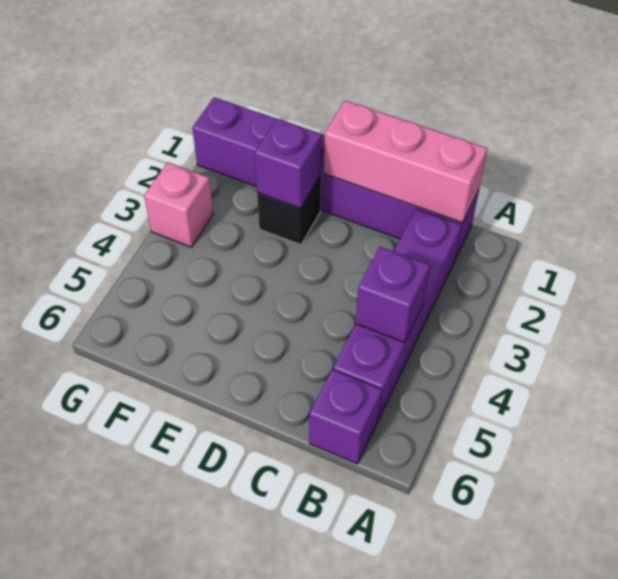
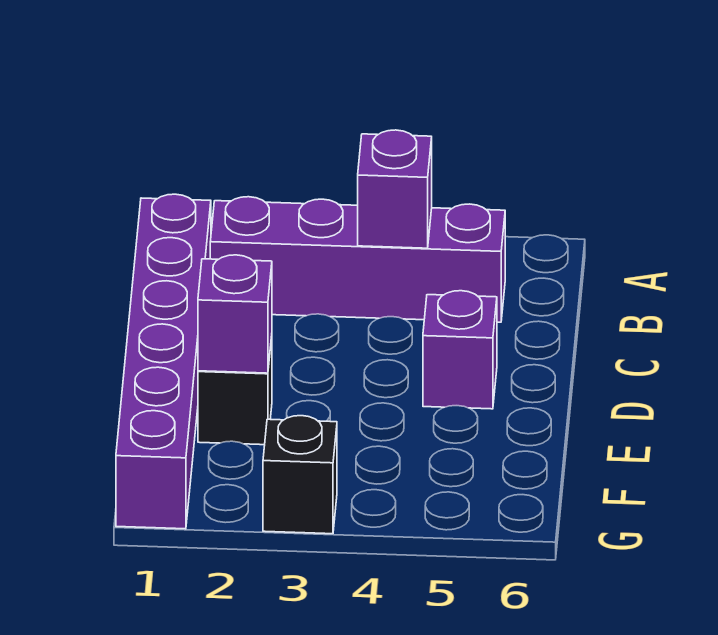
pink 1x3 brick [324,100,488,223] -> none
purple 1x1 brick [309,370,382,464] -> purple 1x1 brick moved to [423,291,497,409]
pink 1x1 brick [144,162,213,247] -> black 1x1 brick [263,416,337,534]

